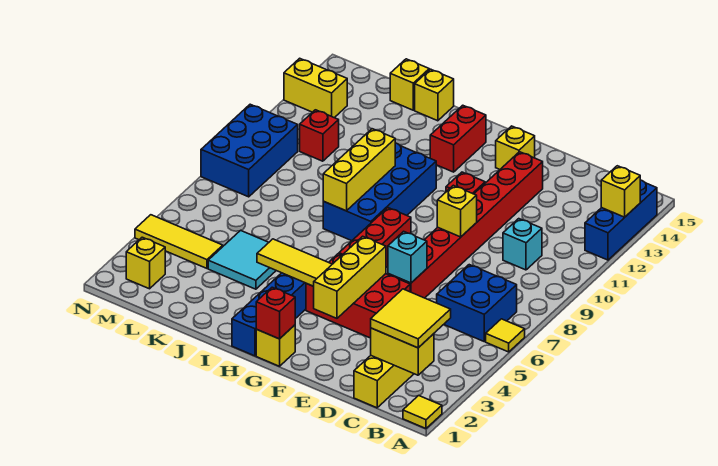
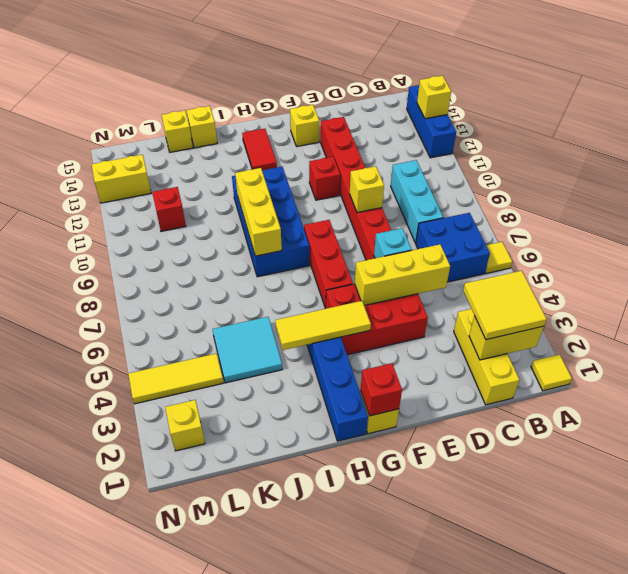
cyan 1x1 brick [503,219,542,270] -> cyan 1x3 brick [391,160,443,243]
yellow 1x3 brick [313,236,386,318] -> yellow 1x3 brick turned to [355,244,450,306]
red 1x2 brick [430,105,486,172] -> red 1x2 tile [242,129,277,170]
blue 2x3 brick [201,104,298,197] -> none

